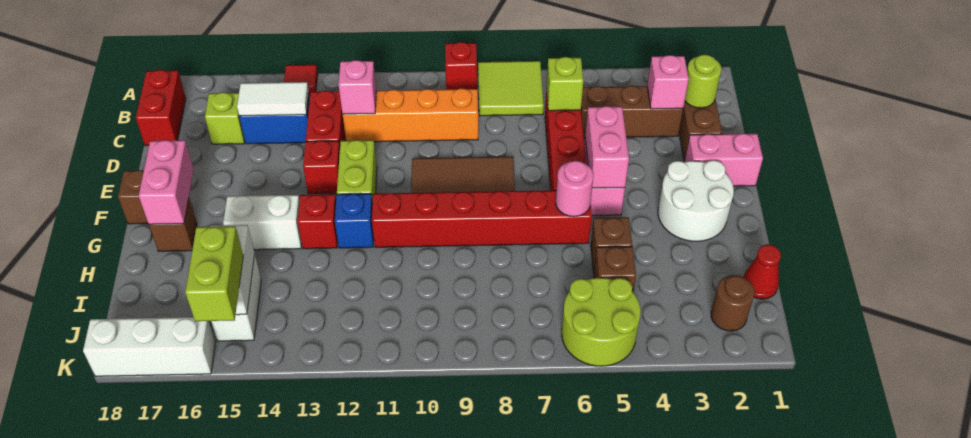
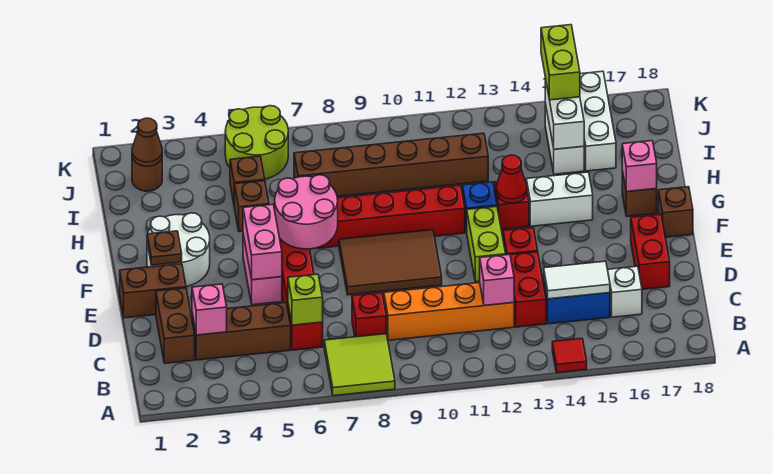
red 1x1 brick [445,42,477,90] -> red 1x1 brick moved to [352,293,386,337]
red 1x2 brick [136,70,186,146] -> red 1x2 brick moved to [631,214,670,289]
lime 1x1 round brick [685,54,721,108] -> none
lime 1x1 brick [205,92,245,144] -> white 1x1 brick [608,266,642,317]
pink 1x2 brick [684,133,763,186] -> brown 1x2 brick [120,264,186,318]
none -> brown 1x1 plate [147,231,182,265]
pink 1x2 brick [139,140,194,224] -> pink 1x1 brick [622,141,657,192]
pink 1x1 round brick [556,161,593,217] -> pink 2x2 round brick [275,175,338,249]
red 1x1 cone [744,244,781,299] -> red 1x1 cone moved to [496,155,527,203]
none -> brown 1x6 brick [294,133,488,197]
none -> brown 1x1 cone [132,118,162,166]
white 1x3 brick [83,317,216,376] -> white 1x3 brick turned to [580,71,616,171]

